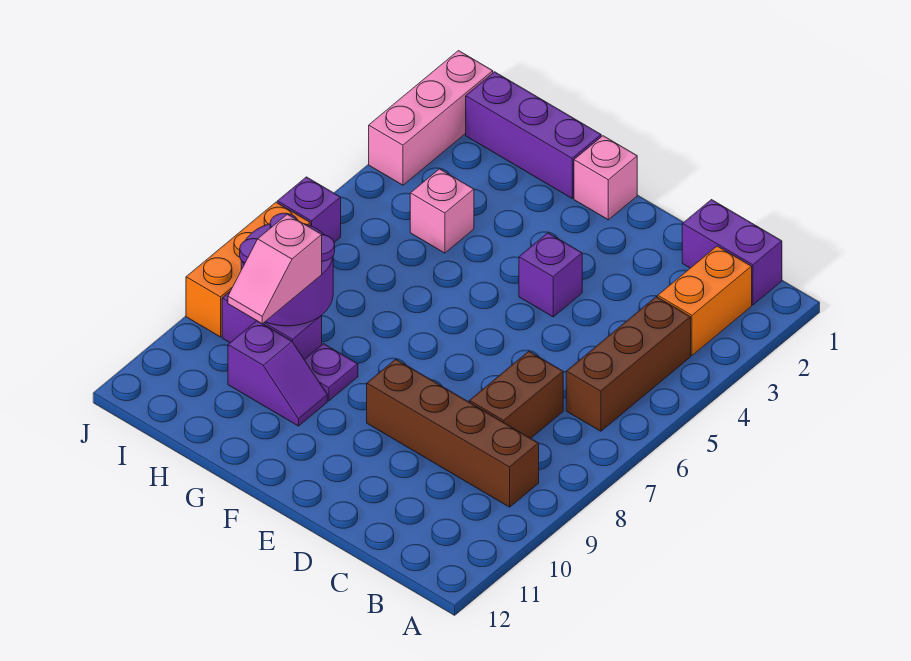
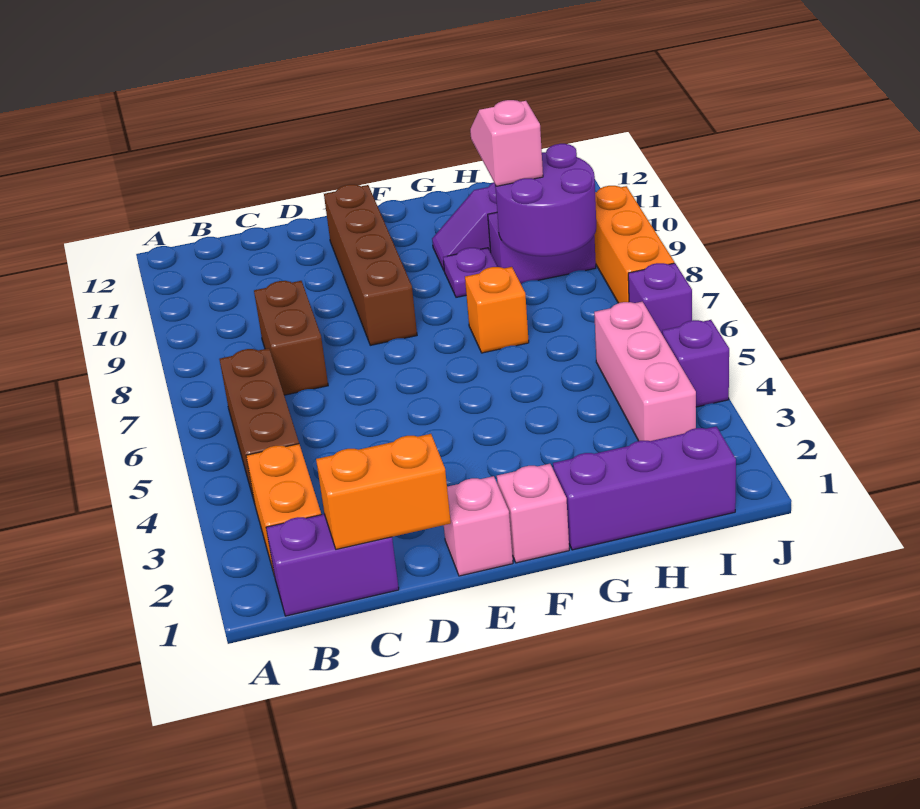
brown 1x4 brick [367,359,539,507] -> brown 1x4 brick turned to [324,184,417,345]
none -> orange 1x2 brick [316,434,451,549]
purple 1x1 brick [519,233,582,317] -> purple 1x1 brick moved to [662,320,729,407]
none -> orange 1x1 brick [465,267,529,353]
pink 1x1 brick [410,169,474,253] -> pink 1x1 brick moved to [444,476,513,576]
pink 1x3 brick [369,51,493,185] -> pink 1x3 brick moved to [594,302,696,441]

